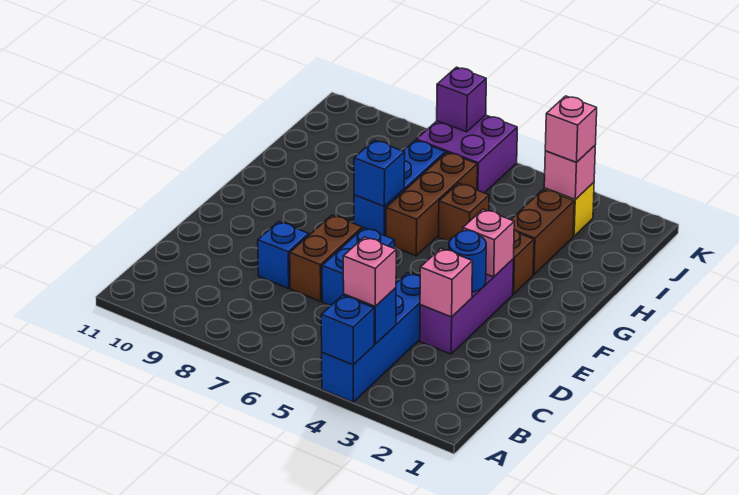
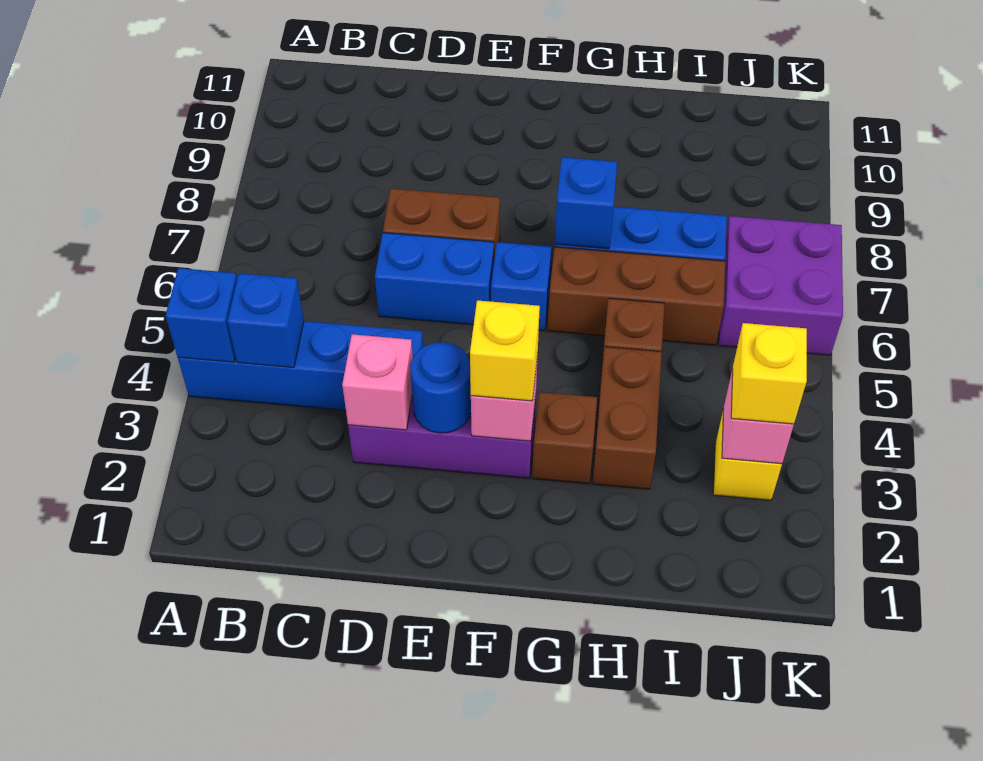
pink 1x1 brick [343,237,396,306] -> none
blue 1x1 brick [258,222,309,288] -> blue 1x1 brick moved to [491,242,551,331]
none -> yellow 1x1 brick [470,300,540,401]
brown 1x2 brick [511,189,574,275] -> brown 1x2 brick turned to [592,347,662,489]
pink 1x1 brick [545,96,597,162] -> yellow 1x1 brick [731,323,807,424]
purple 1x1 brick [437,67,486,132] -> none

